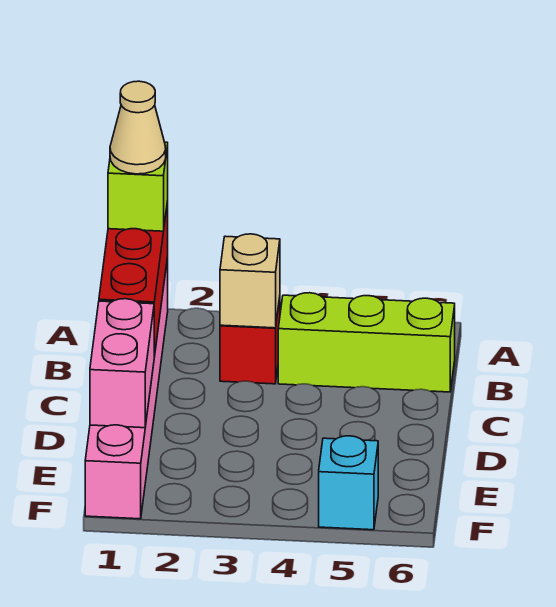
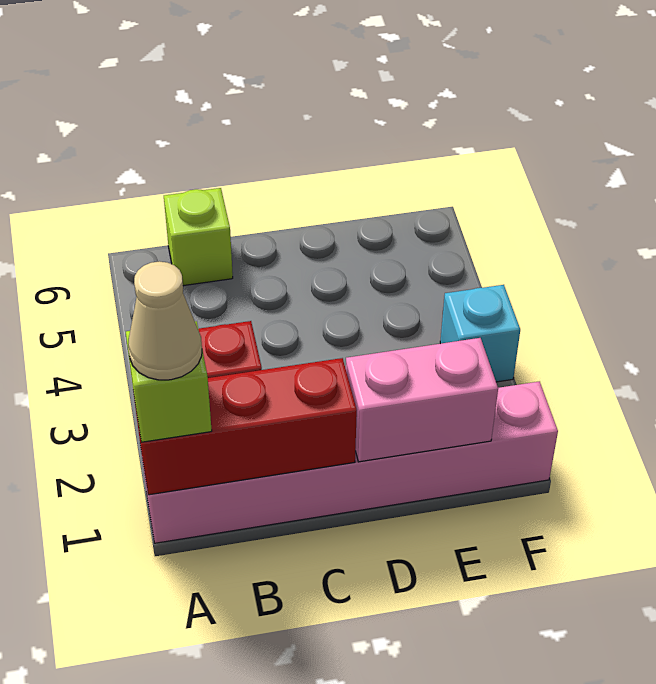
tan 1x1 brick [220,234,280,328] -> none
lime 1x3 brick [278,293,455,392] -> lime 1x1 brick [164,188,233,286]
cyan 1x1 brick [319,436,378,530] -> cyan 1x1 brick moved to [440,285,520,382]

